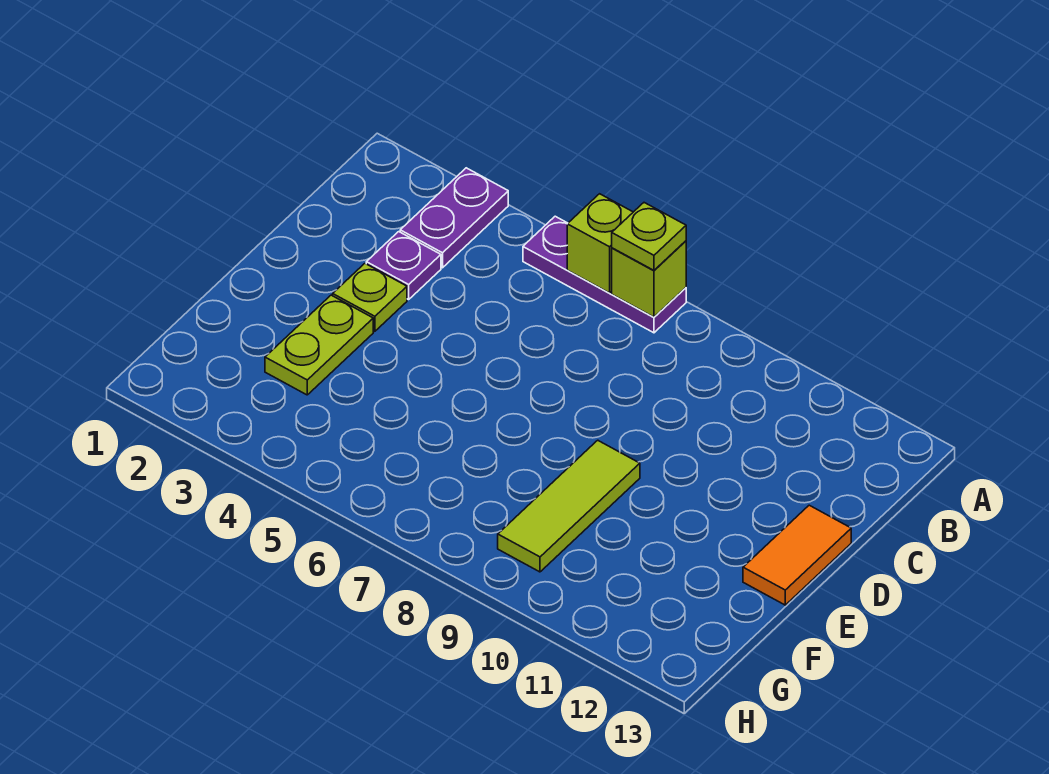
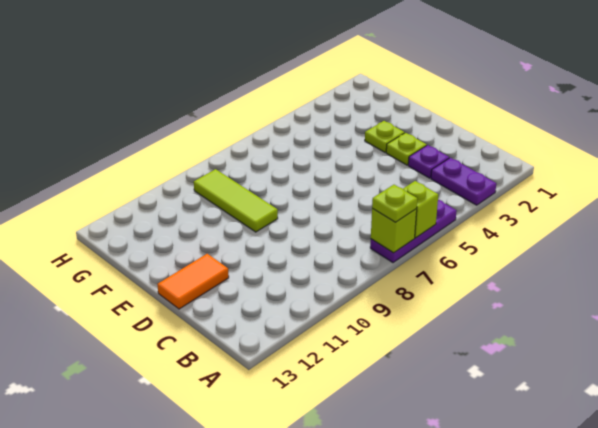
orange 1x2 tile [743,505,851,605] -> orange 1x2 tile turned to [157,254,229,309]
lime 1x2 plate [265,295,373,395] -> lime 1x1 plate [365,121,405,152]

